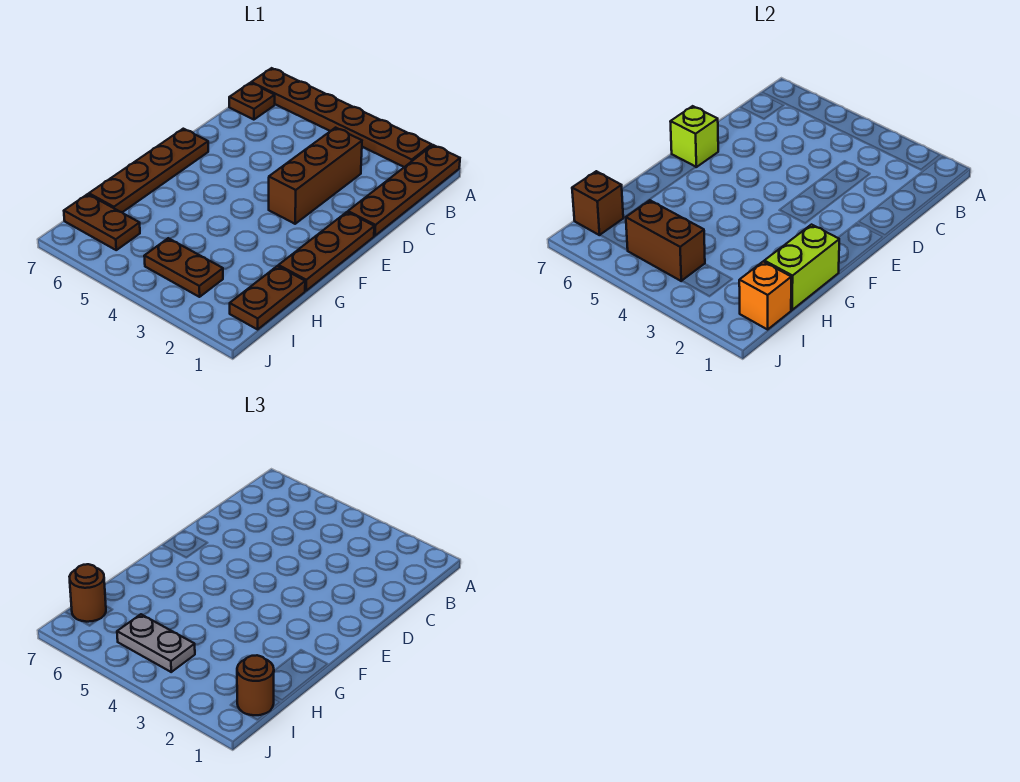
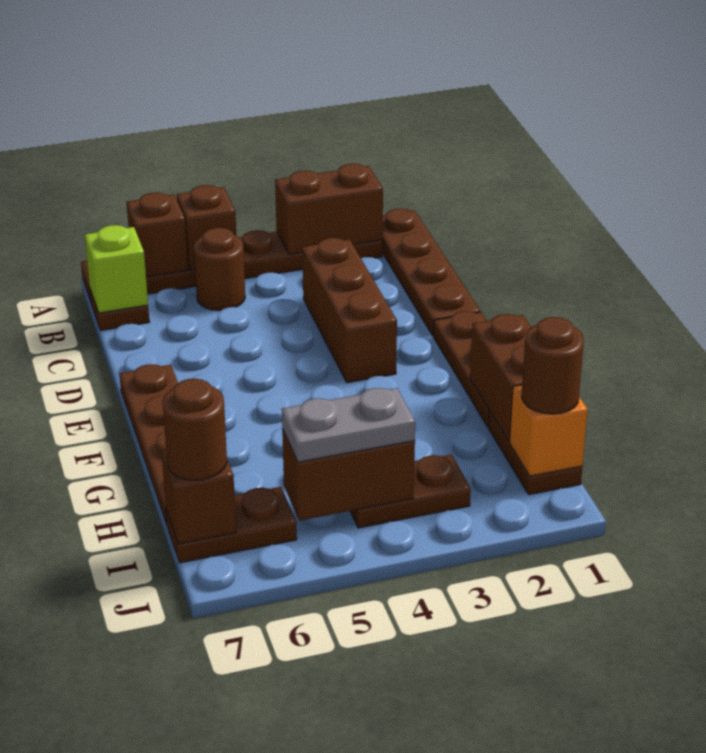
none -> brown 1x2 brick [275,164,383,254]
none -> brown 1x1 brick [177,185,236,270]
none -> brown 1x1 brick [127,192,188,277]
none -> brown 1x1 round brick [194,228,245,311]
lime 1x1 brick [670,106,718,167] -> lime 1x1 brick moved to [85,225,148,313]
lime 1x2 brick [764,225,839,310] -> brown 1x2 brick [470,314,531,441]

